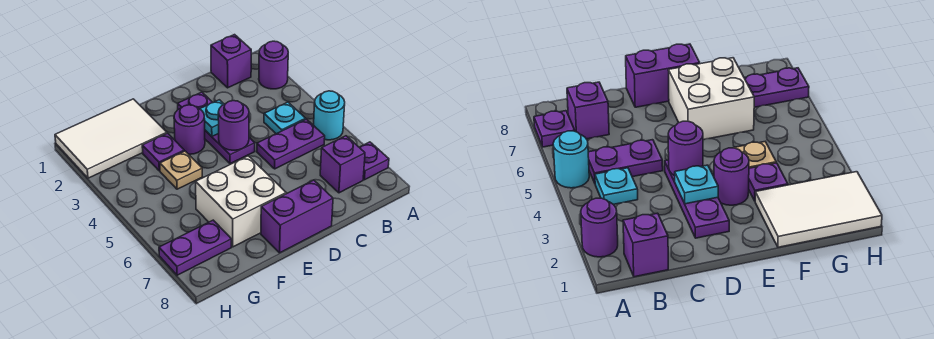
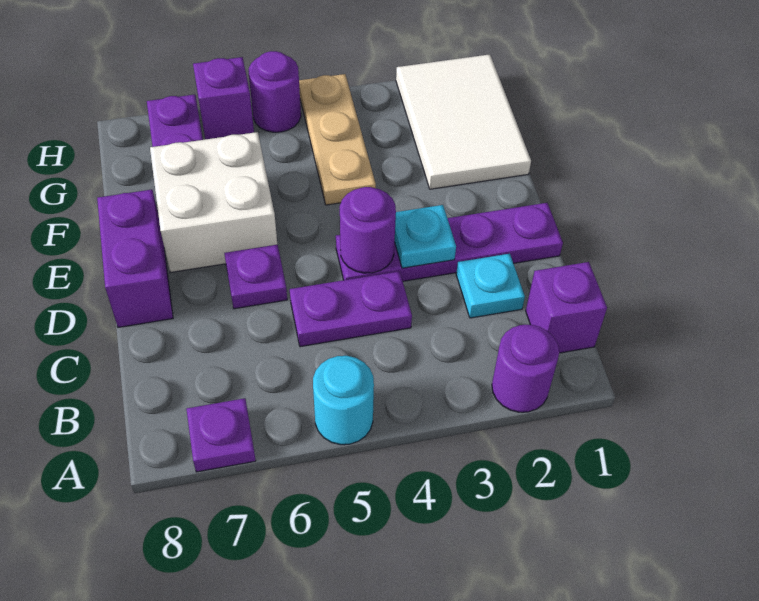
cyan 1x1 plate [264,102,306,134] -> cyan 1x1 plate moved to [456,254,525,318]
purple 1x2 plate [257,119,325,169] -> purple 1x2 plate turned to [290,271,412,347]
purple 1x1 brick [320,136,365,193] -> purple 1x1 brick moved to [193,57,254,139]
purple 1x3 plate [178,92,255,164] -> purple 1x4 plate [336,203,563,281]
purple 1x1 round brick [174,105,205,154] -> purple 1x1 round brick moved to [249,51,301,132]
purple 1x1 plate [142,133,184,171] -> purple 1x1 plate moved to [224,245,287,309]
tan 1x1 plate [160,151,202,189] -> tan 1x3 plate [299,74,376,205]

